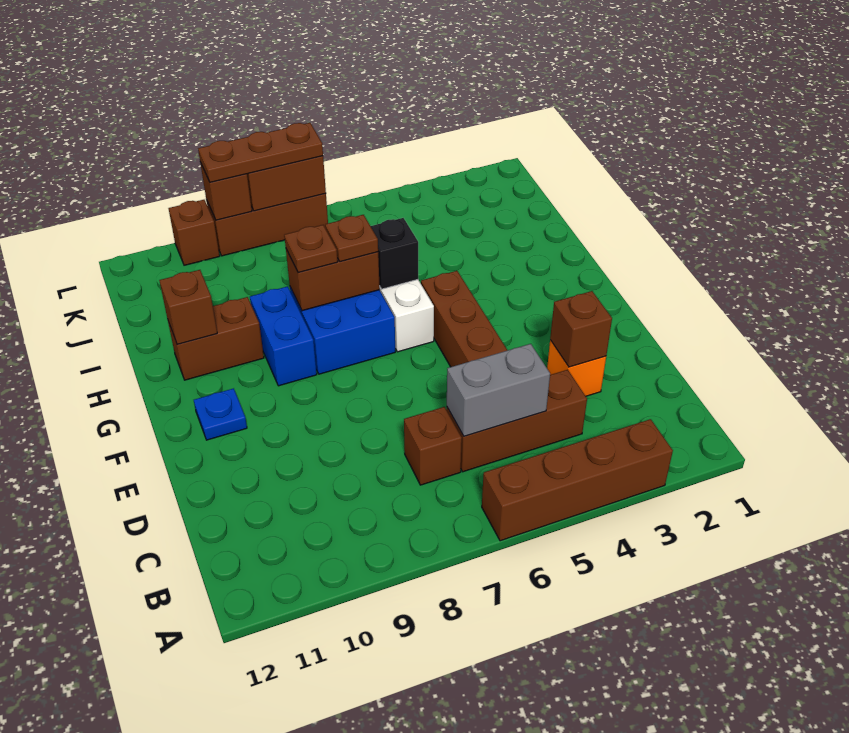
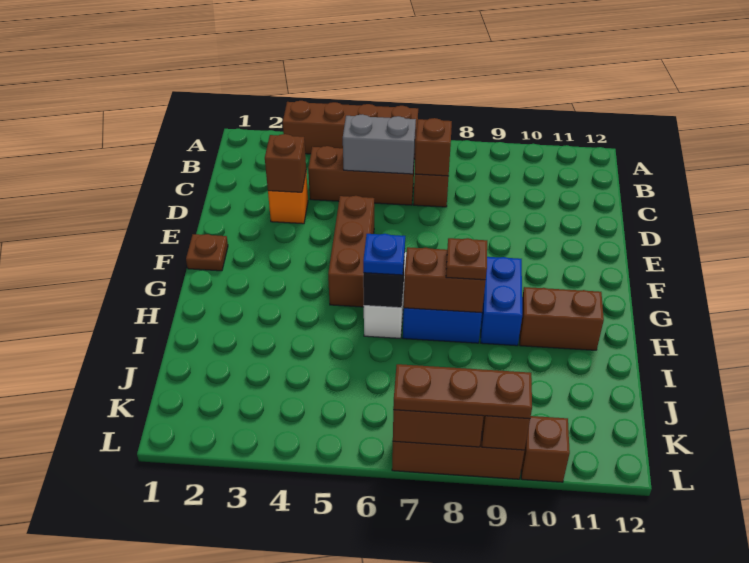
blue 1x1 plate [194,388,247,440] -> blue 1x1 plate moved to [363,234,405,275]
brown 1x1 plate [325,215,378,262] -> brown 1x1 plate moved to [186,234,228,271]
brown 1x1 brick [159,270,217,344] -> brown 1x1 brick moved to [415,118,452,176]

